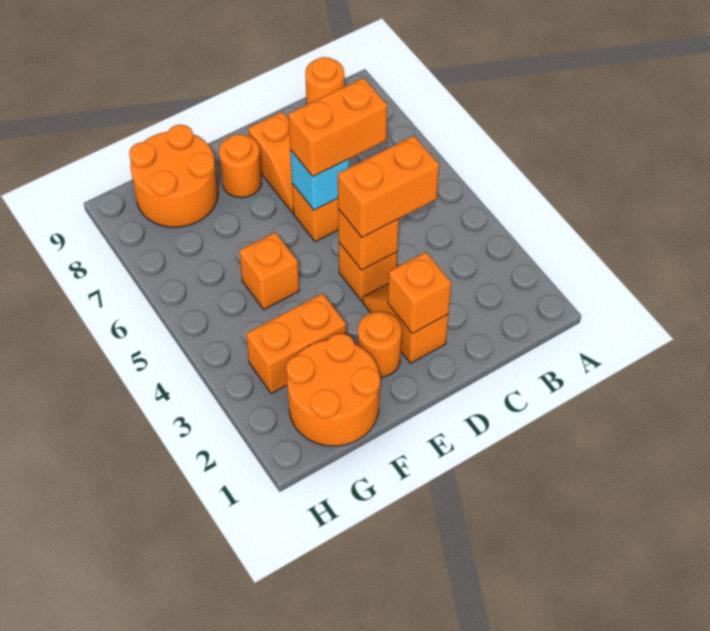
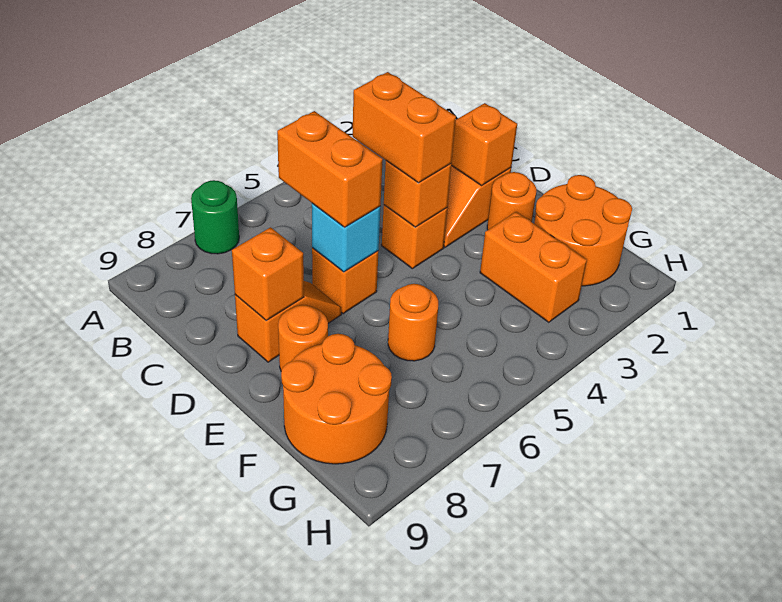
none -> green 1x1 round brick [191,180,239,254]
orange 1x1 round brick [305,57,344,104] -> orange 1x1 round brick moved to [388,284,438,361]
orange 1x1 brick [239,232,299,310] -> orange 1x1 brick moved to [232,227,304,321]

